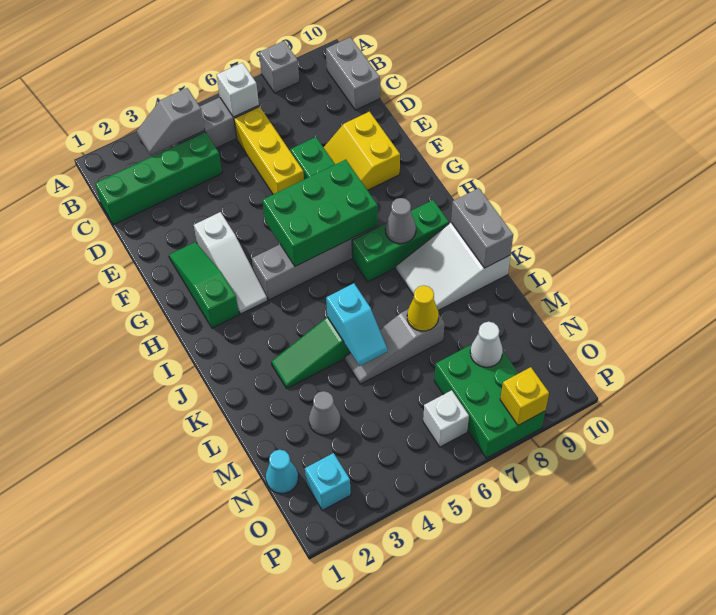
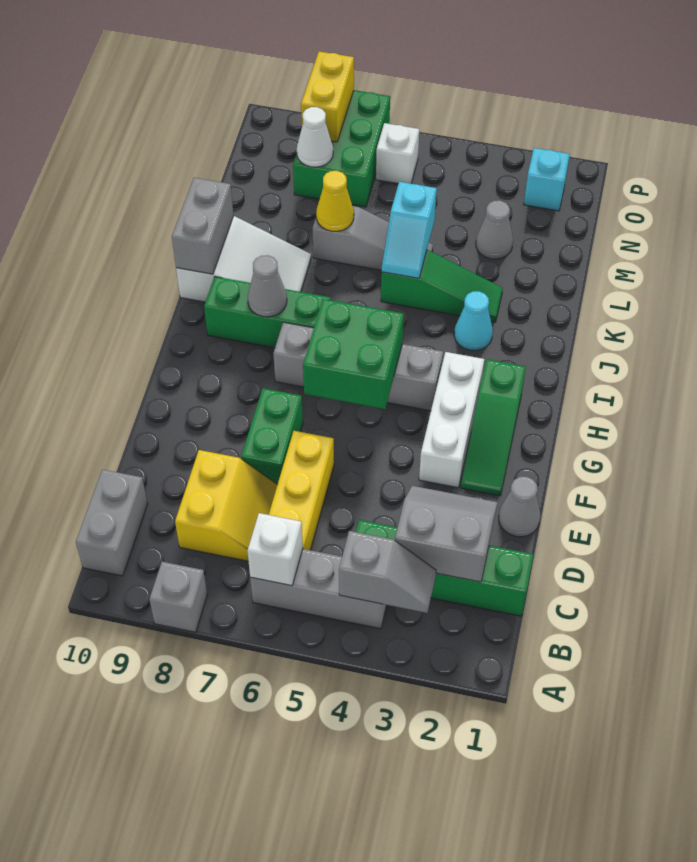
none -> grey 2x2 slope [395,486,497,582]
none -> grey 1x1 cone [499,477,540,537]
yellow 2x2 slope [324,112,400,190] -> yellow 2x2 slope moved to [175,450,278,561]
white 1x3 slope [194,212,267,314] -> white 1x3 brick [419,352,484,488]
green 2x3 brick [262,160,378,266] -> green 2x2 brick [303,299,404,409]
cyan 1x2 slope [326,283,387,366] -> cyan 1x2 slope turned to [382,182,437,278]
cyan 1x1 cone [266,450,298,494] -> cyan 1x1 cone moved to [454,291,493,351]
yellow 1x1 brick [500,367,549,425] -> yellow 1x2 brick [301,51,354,142]

